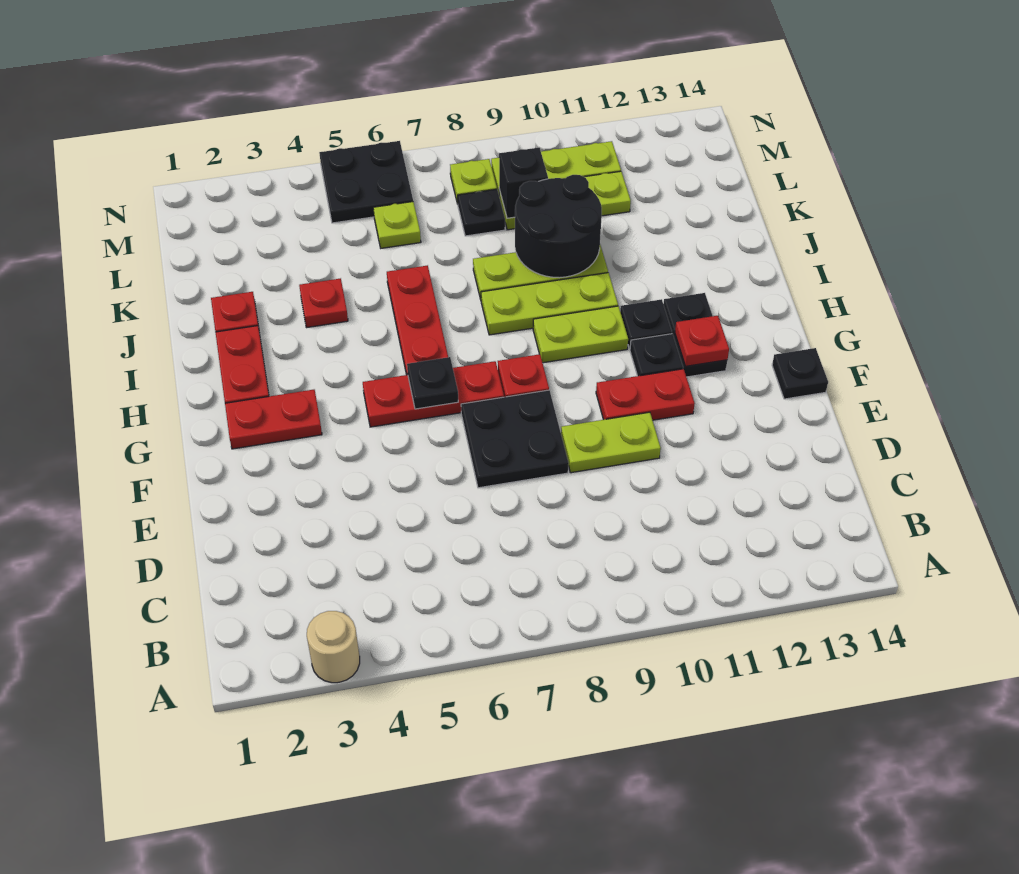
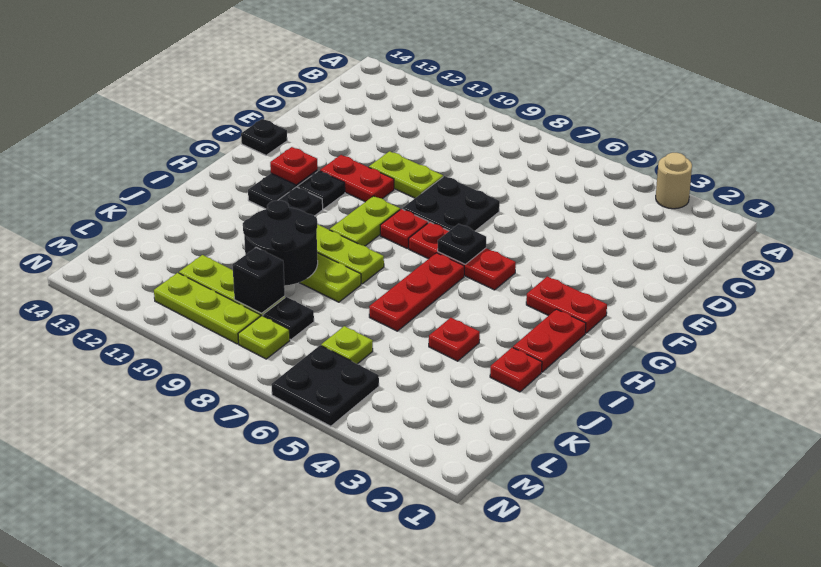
lime 1x2 plate [533,306,628,363] -> lime 1x2 plate turned to [330,196,400,246]

